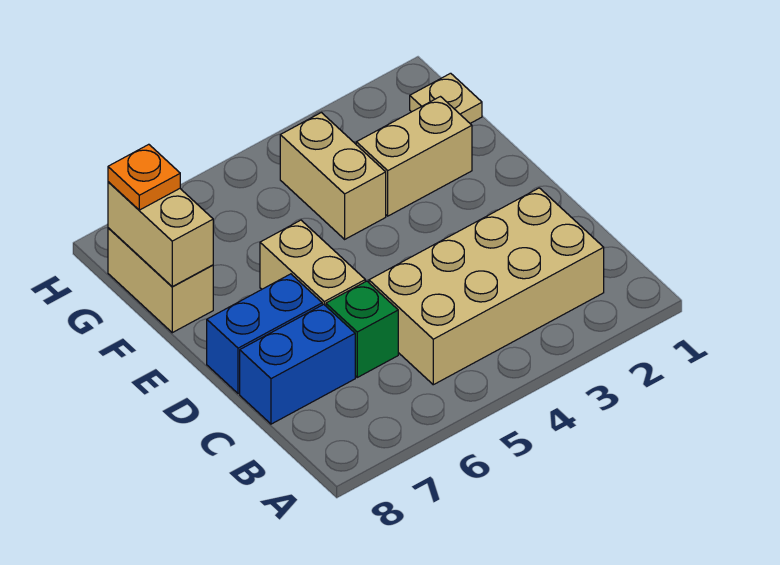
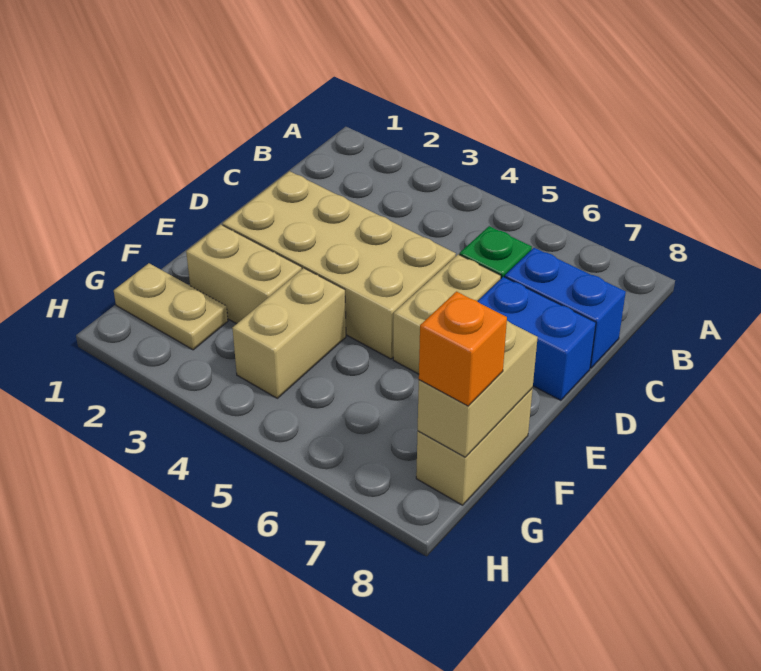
tan 2x4 brick [369,188,604,385] -> tan 2x4 brick moved to [223,171,456,359]
tan 1x1 plate [410,73,482,123] -> tan 1x2 plate [114,263,228,350]
orange 1x1 plate [108,144,180,210] -> orange 1x1 brick [419,292,507,406]

